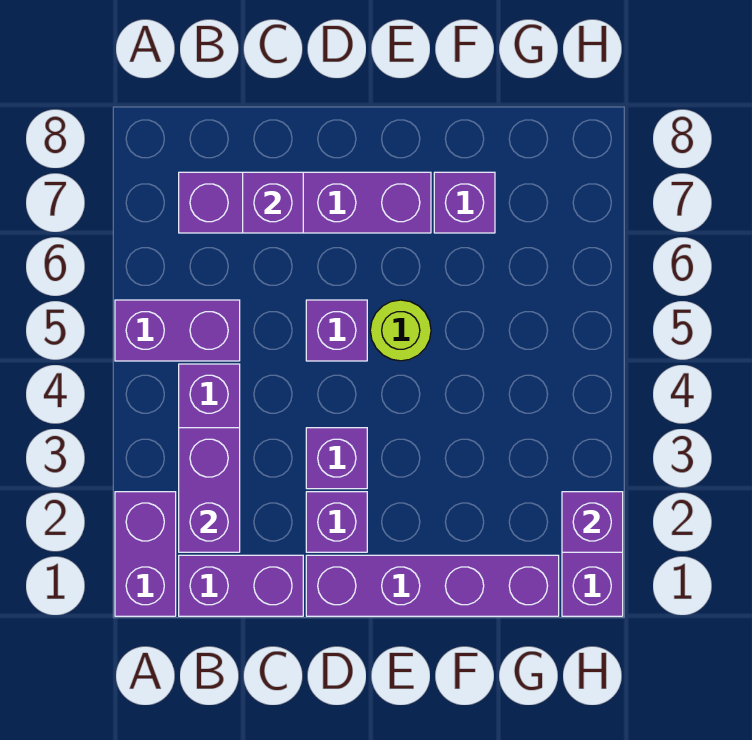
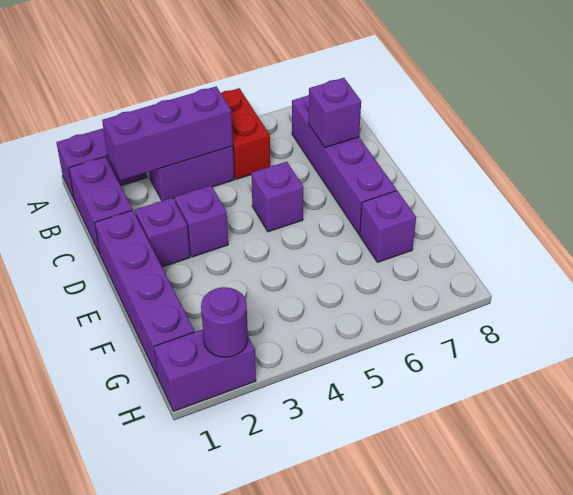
purple 1x2 brick [115,300,240,361] -> red 1x2 brick [221,88,270,179]
purple 1x2 brick [179,428,240,552] -> purple 1x3 brick [102,87,233,181]
lime 1x1 round brick [370,300,431,361] -> none
purple 1x1 brick [562,492,623,552] -> purple 1x1 round brick [201,287,248,357]

